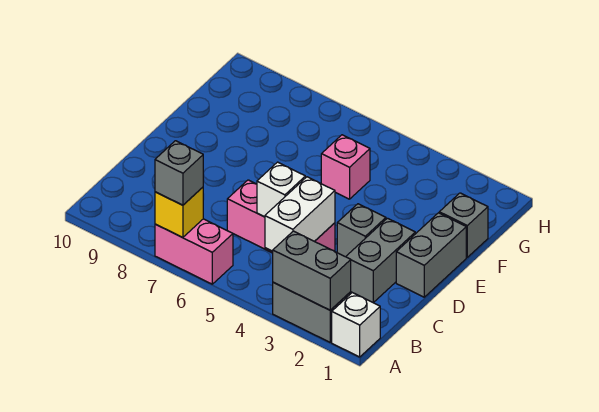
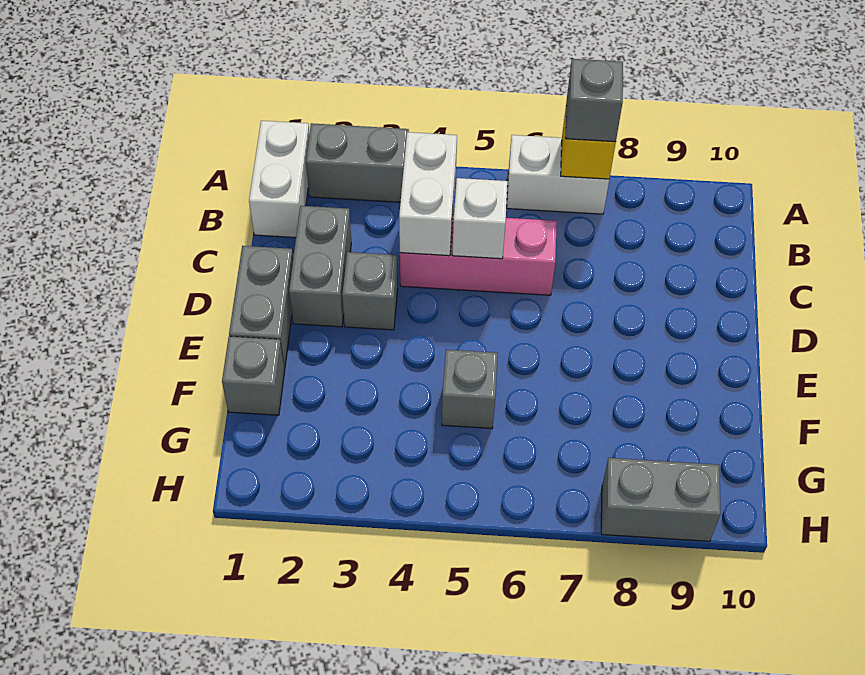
white 1x1 brick [332,293,380,357] -> white 1x2 brick [249,121,309,238]
grey 1x2 brick [273,231,351,310] -> grey 1x2 brick moved to [601,458,721,541]
pink 1x2 brick [155,219,233,284] -> white 1x2 brick [507,135,609,214]
pink 1x1 brick [321,135,370,199] -> grey 1x1 brick [442,350,498,429]

